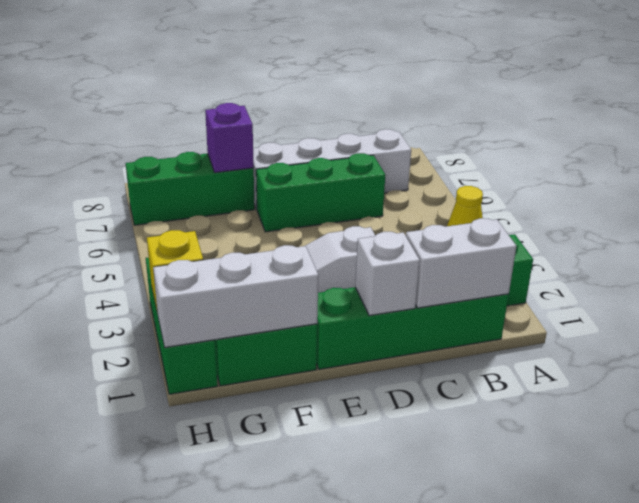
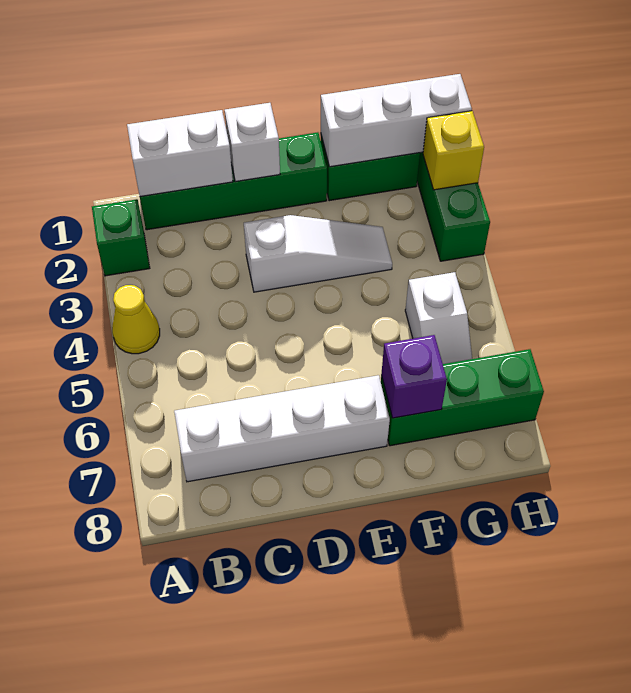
green 1x3 brick [256,153,385,232] -> none
none -> white 1x2 slope [405,272,472,364]

